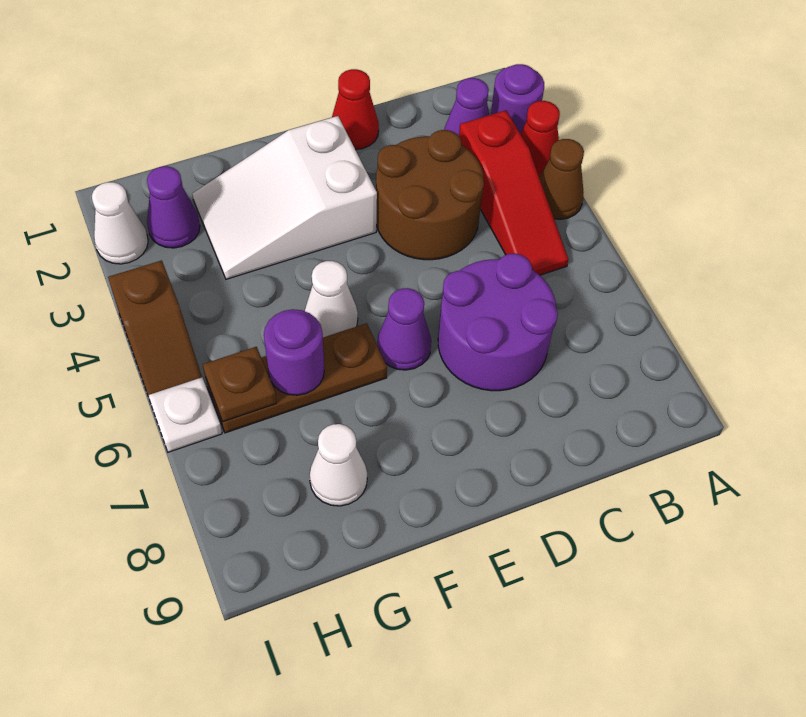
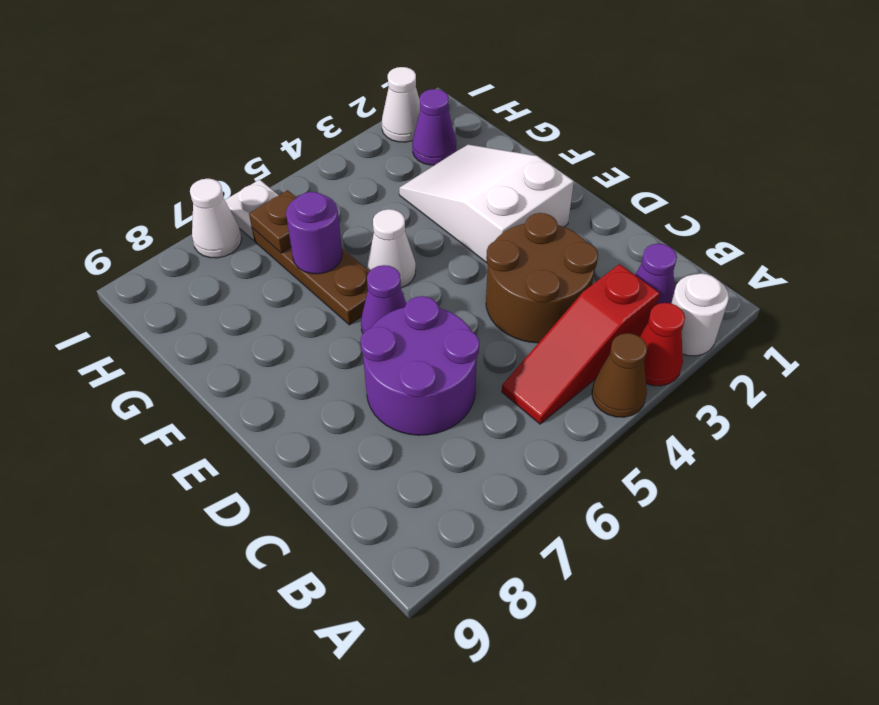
purple 1x1 round brick [491,64,544,133] -> white 1x1 round brick [671,274,729,356]
red 1x1 cone [332,69,379,150] -> none
white 1x1 cone [309,424,367,506] -> white 1x1 cone moved to [190,179,242,258]
brown 1x2 slope [108,260,202,395] -> none

